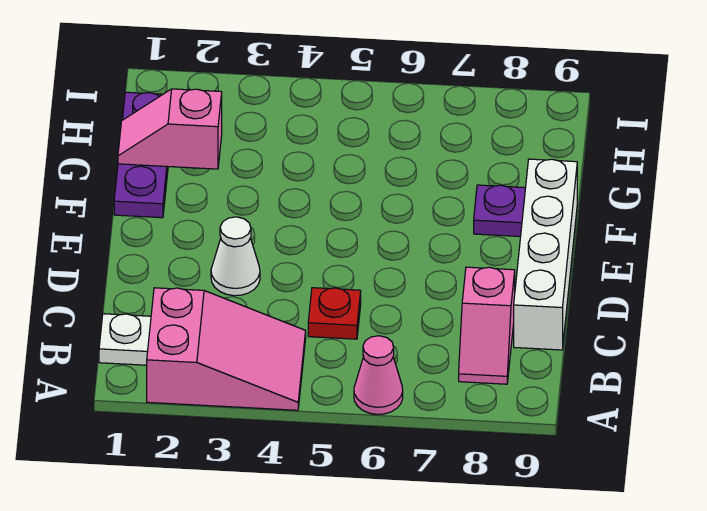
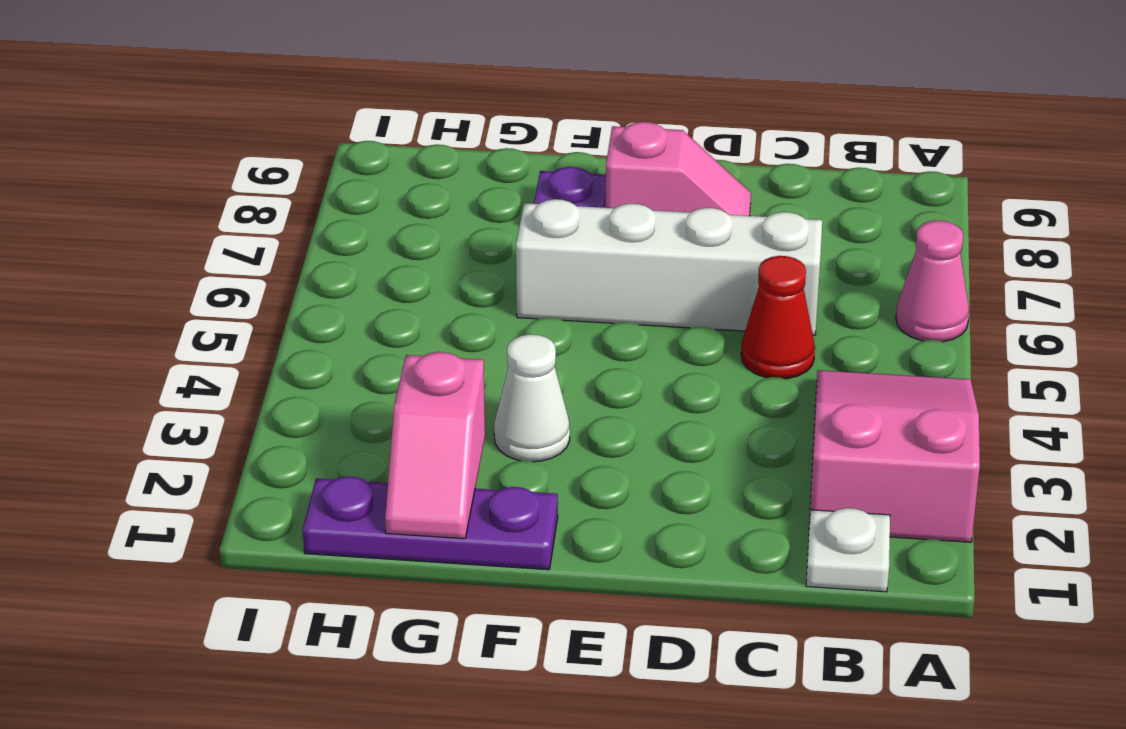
pink 1x2 slope [459,267,515,384] -> pink 1x2 slope moved to [606,122,751,216]
red 1x1 plate [308,288,361,339] -> red 1x1 cone [741,256,815,379]
white 1x4 brick [514,159,577,350] -> white 1x4 brick moved to [516,199,822,335]
white 1x1 cone [211,217,260,296] -> white 1x1 cone moved to [494,334,570,462]

